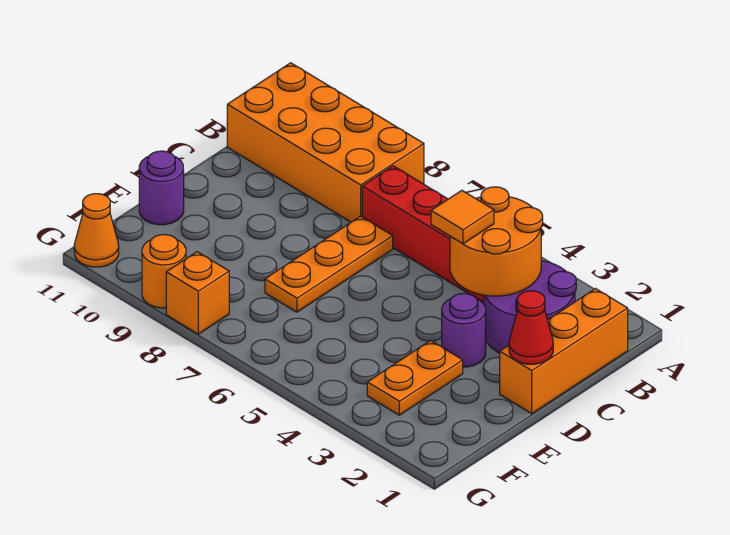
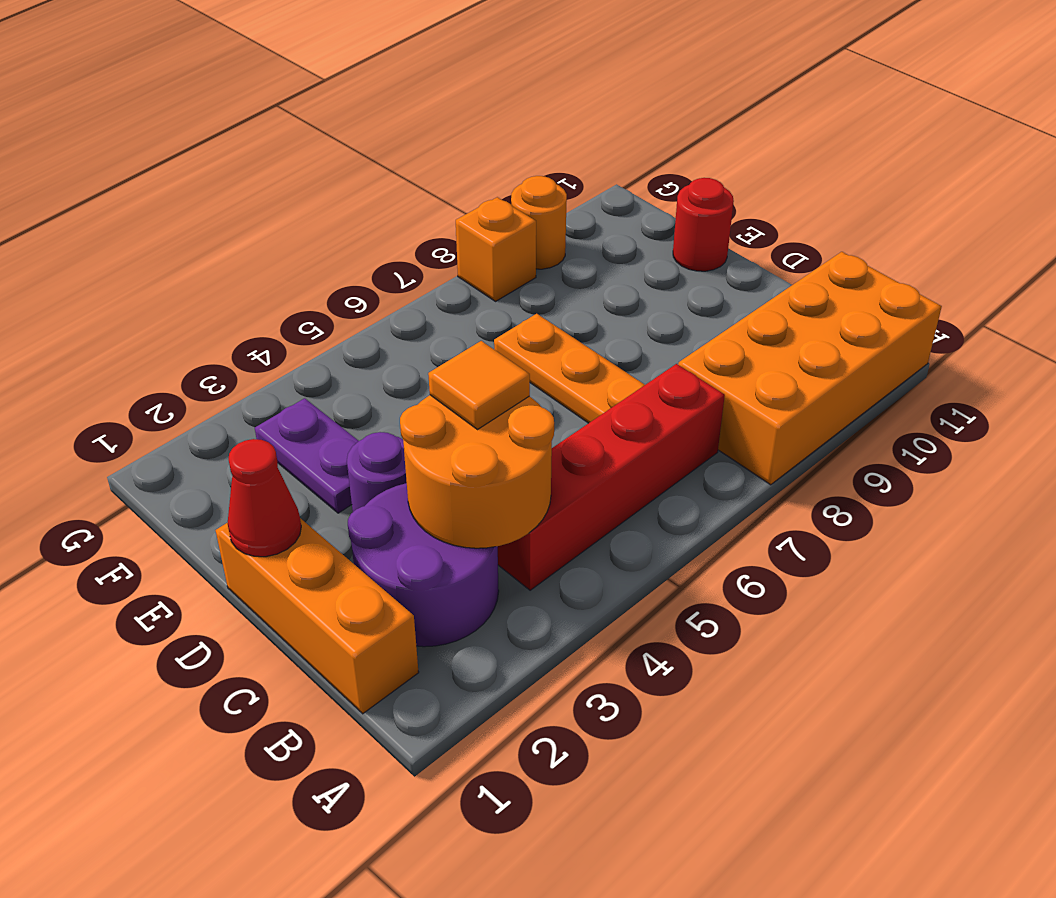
orange 1x2 plate [367,341,463,415] -> purple 1x2 plate [255,398,358,513]
purple 1x1 round brick [139,151,184,225] -> red 1x1 round brick [673,178,734,271]
orange 1x1 cone [74,194,119,267] -> none

